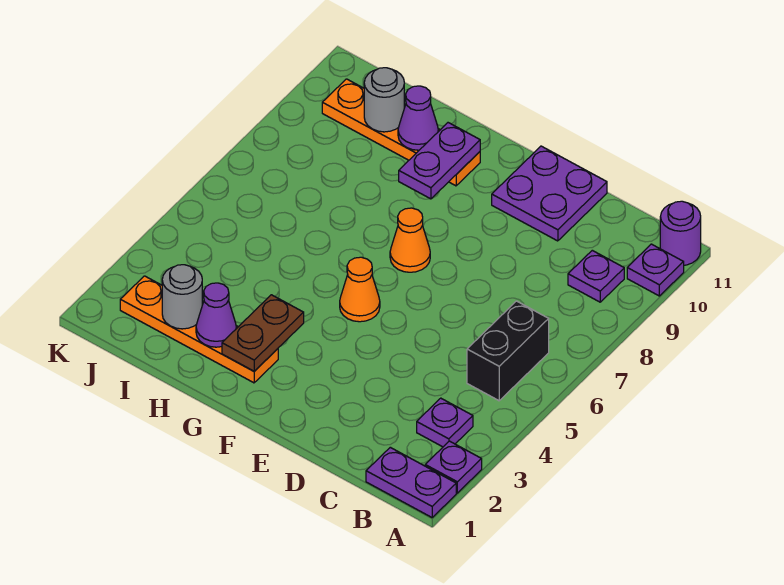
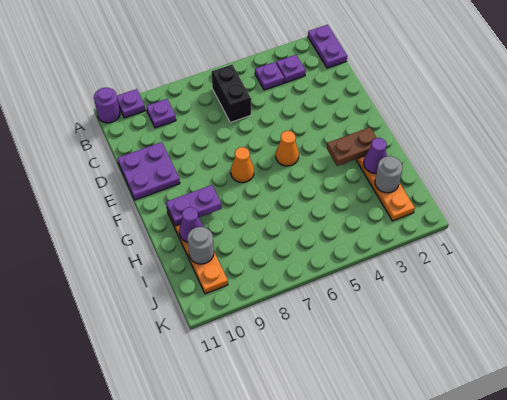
purple 1x1 plate [425,441,482,493] -> purple 1x1 plate moved to [255,62,284,90]
black 1x2 brick [467,301,549,401] -> black 1x2 brick turned to [212,65,251,122]

